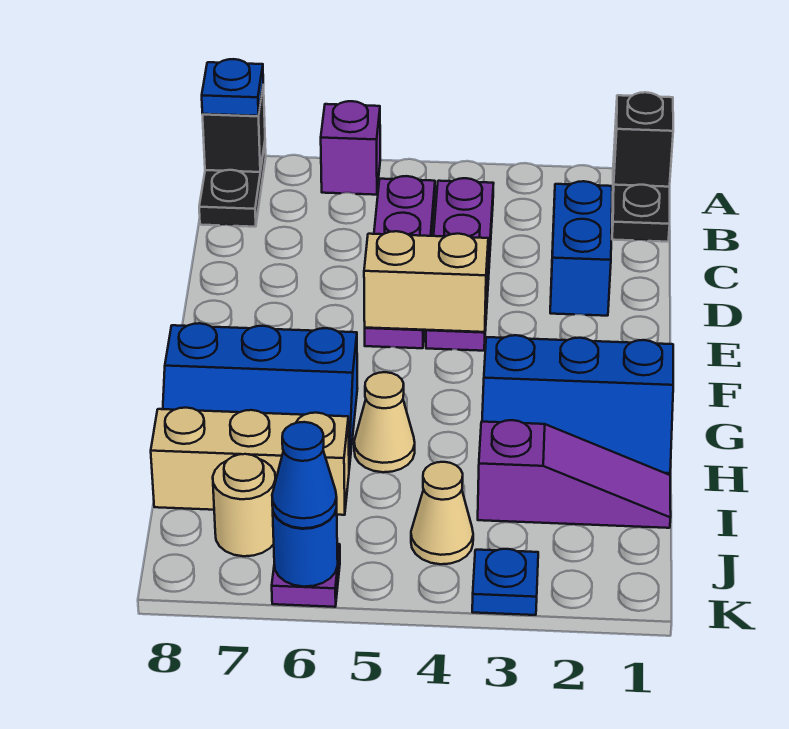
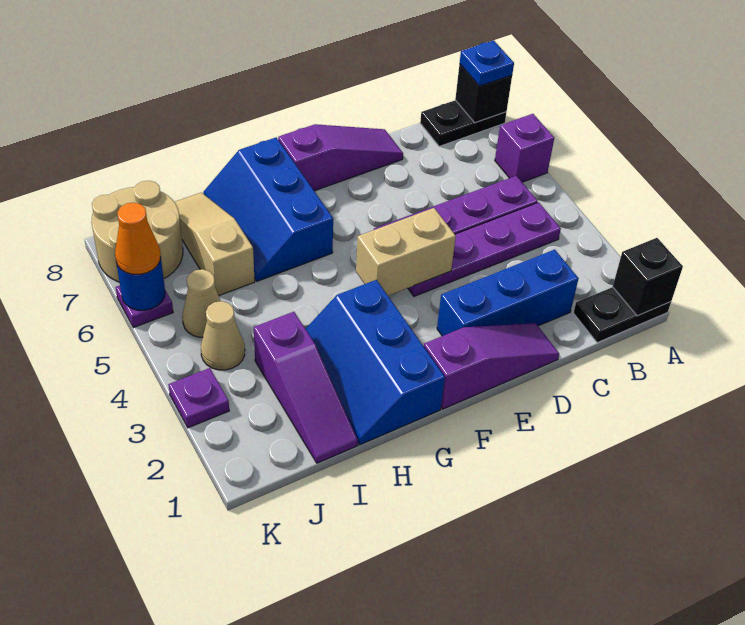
blue 1x2 brick [550,181,612,316] -> blue 1x3 brick [437,250,579,336]
none -> purple 1x3 slope [424,323,559,409]
none -> purple 1x3 slope [278,124,403,191]
tan 1x2 brick [364,231,488,332] -> tan 1x2 brick turned to [356,208,456,296]
tan 1x1 cone [354,372,415,472] -> tan 1x1 cone moved to [182,269,221,337]
tan 1x3 brick [151,408,349,515] -> tan 1x3 slope [175,193,255,296]
tan 1x1 round brick [213,454,276,556] -> tan 2x2 round brick [92,181,183,282]
blue 1x1 plate [472,549,538,615] -> purple 1x1 plate [168,368,229,428]
blue 1x1 cone [272,422,337,528] -> orange 1x1 cone [115,202,161,275]

